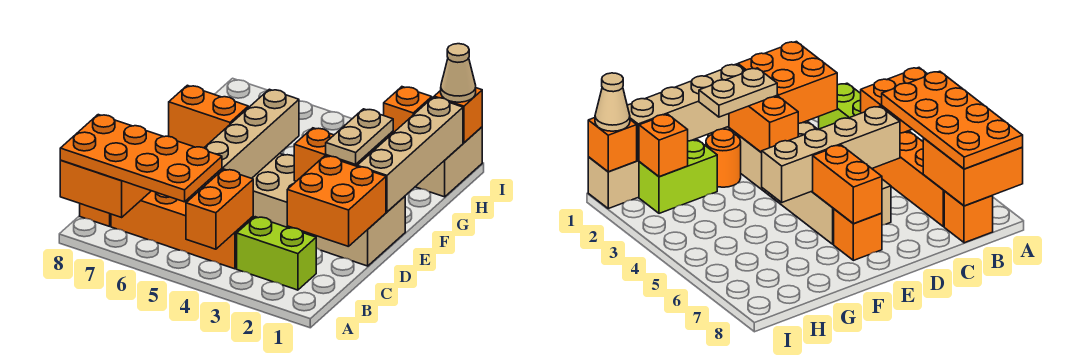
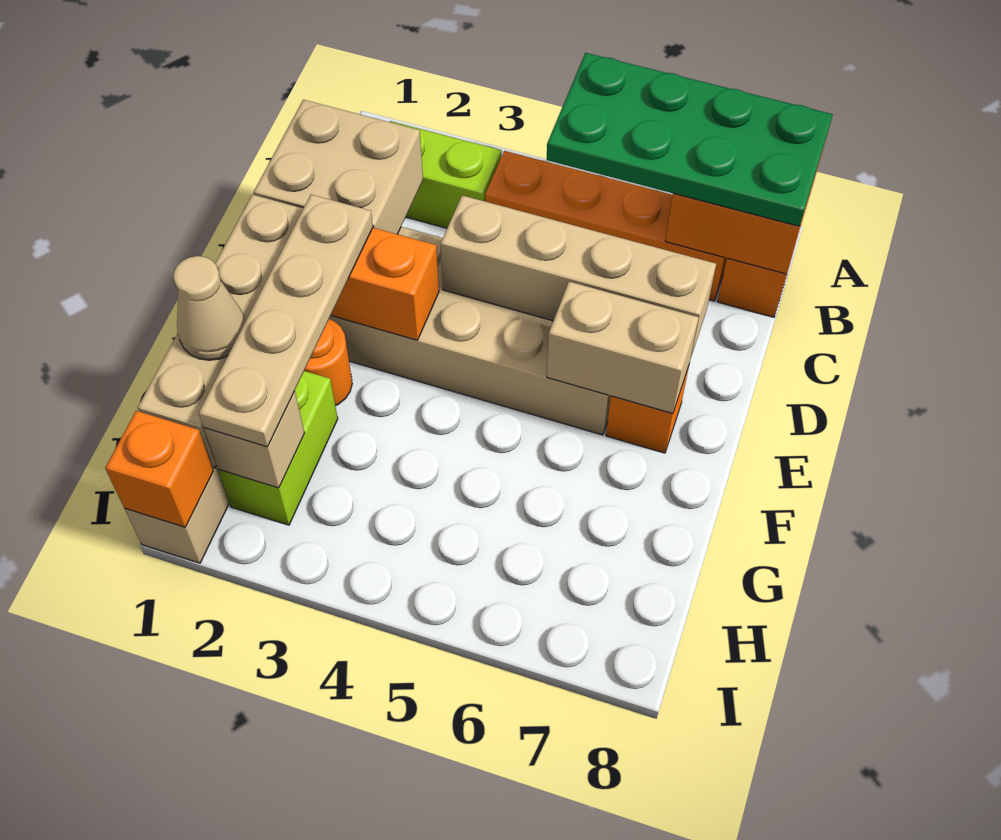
orange 1x2 brick [186,169,253,249] -> none
orange 2x4 plate [60,115,222,202] -> green 2x4 plate [547,53,833,226]
orange 2x2 brick [287,156,386,247] -> tan 2x2 brick [253,100,423,234]
tan 1x4 brick [194,89,299,195] -> tan 1x4 brick turned to [440,195,716,356]
tan 1x2 plate [326,109,393,165] -> tan 1x4 plate [199,195,373,447]
orange 1x2 brick [169,85,248,148] -> tan 1x2 brick [547,282,699,413]
orange 1x1 brick [384,87,432,140] -> tan 1x1 brick [204,391,305,488]
tan 1x1 cone [441,44,476,102] -> tan 1x1 cone moved to [173,256,245,360]

